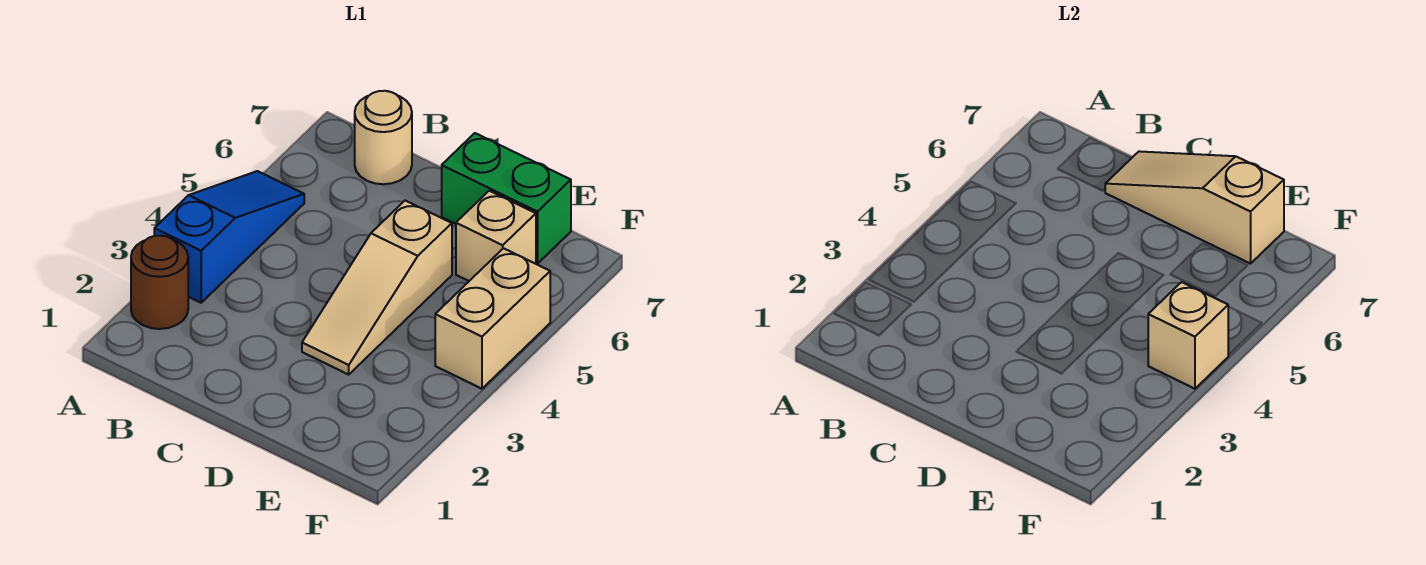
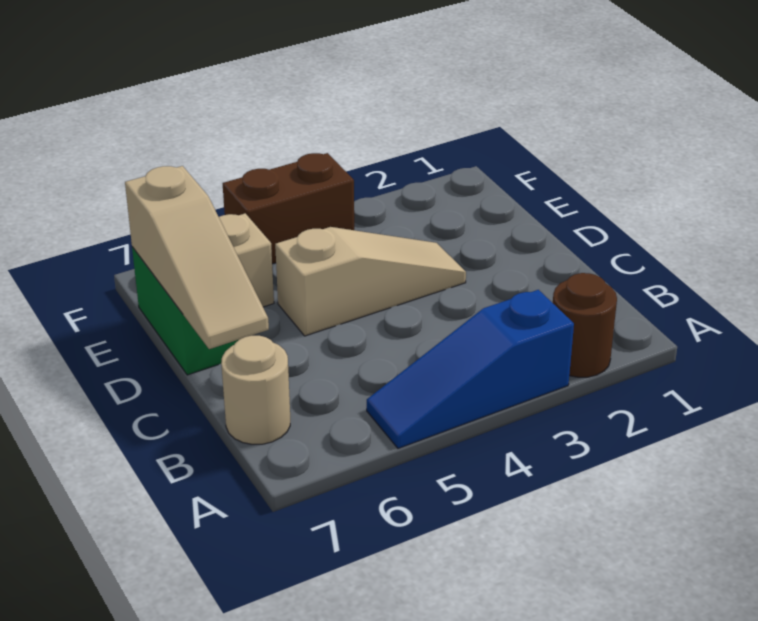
tan 1x2 brick [435,248,550,389] -> brown 1x2 brick [223,153,354,264]
tan 1x1 brick [1148,282,1228,389] -> none

